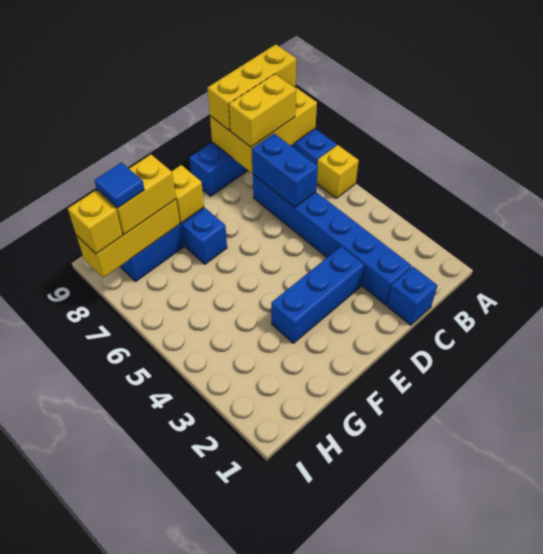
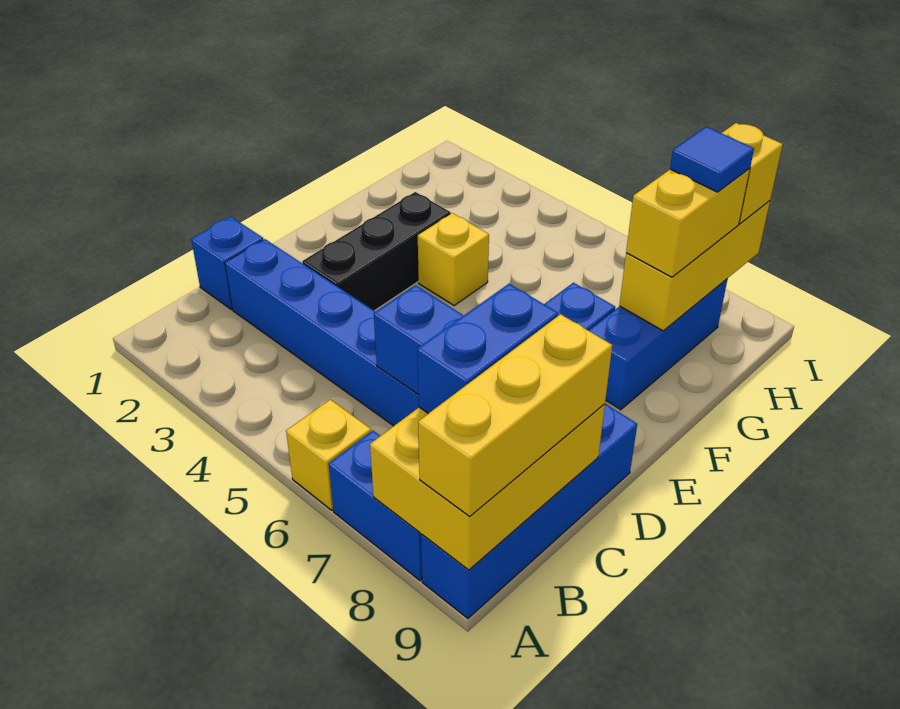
yellow 1x2 brick [229,74,296,147] -> blue 1x2 brick [417,284,558,414]
blue 1x3 brick [271,246,364,343] -> black 1x3 brick [302,192,451,311]
yellow 1x1 brick [172,165,204,223] -> yellow 1x1 brick moved to [418,213,489,305]

